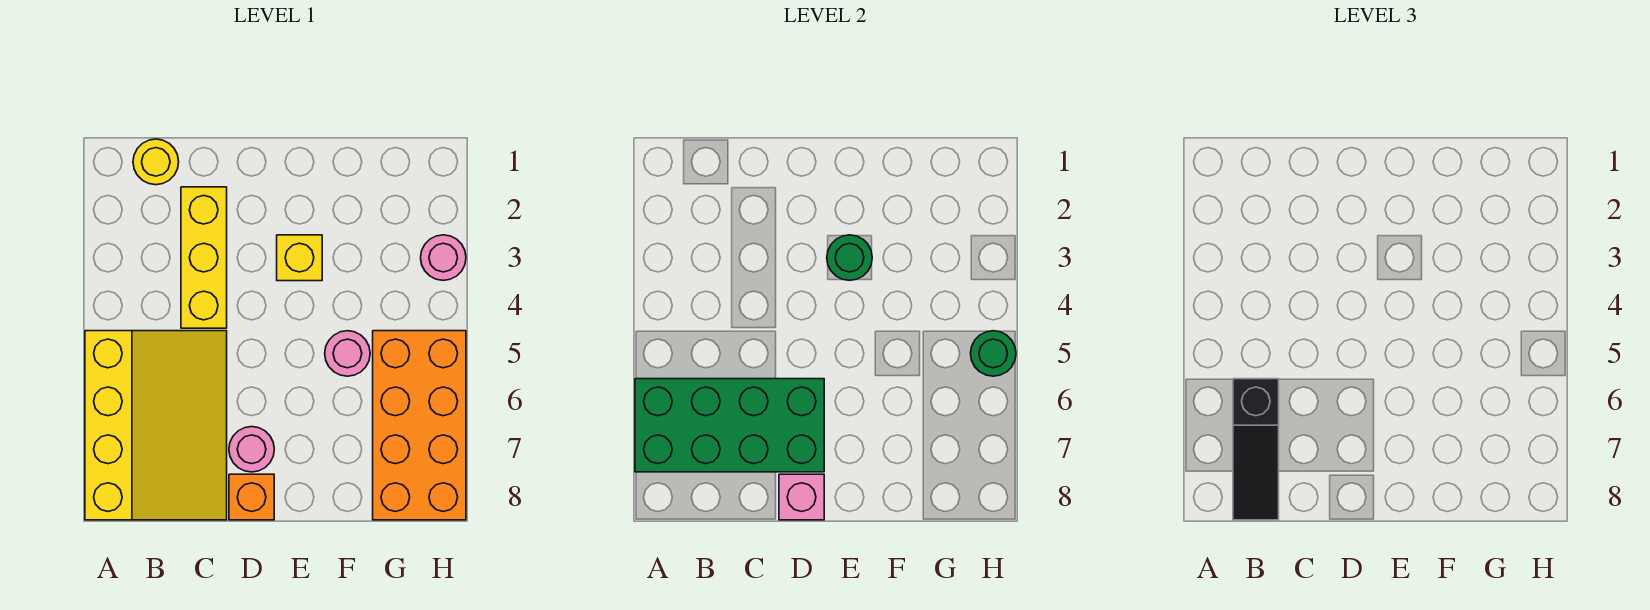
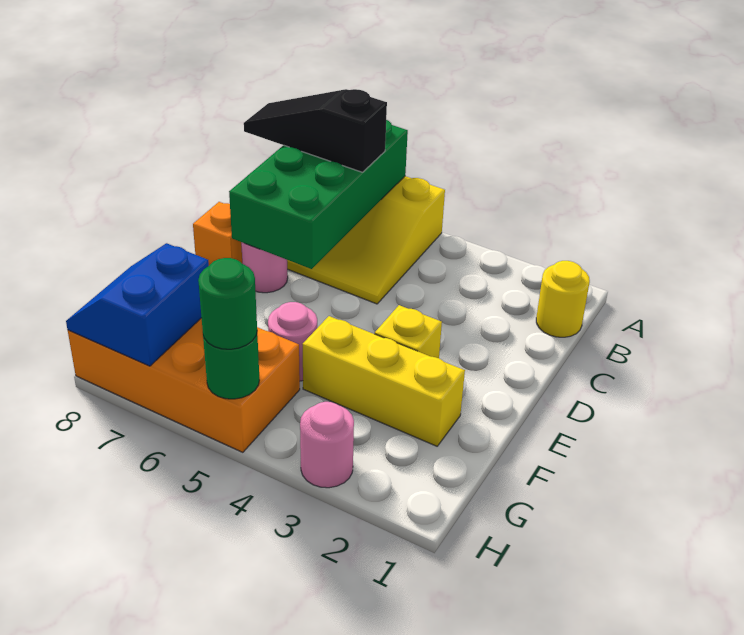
yellow 1x3 brick [181,187,227,328] -> yellow 1x3 brick moved to [302,316,465,446]
pink 1x1 brick [779,474,824,520] -> none
green 1x1 round brick [827,235,872,280] -> green 1x1 round brick moved to [198,258,257,349]
none -> blue 2x2 slope [66,243,209,366]

